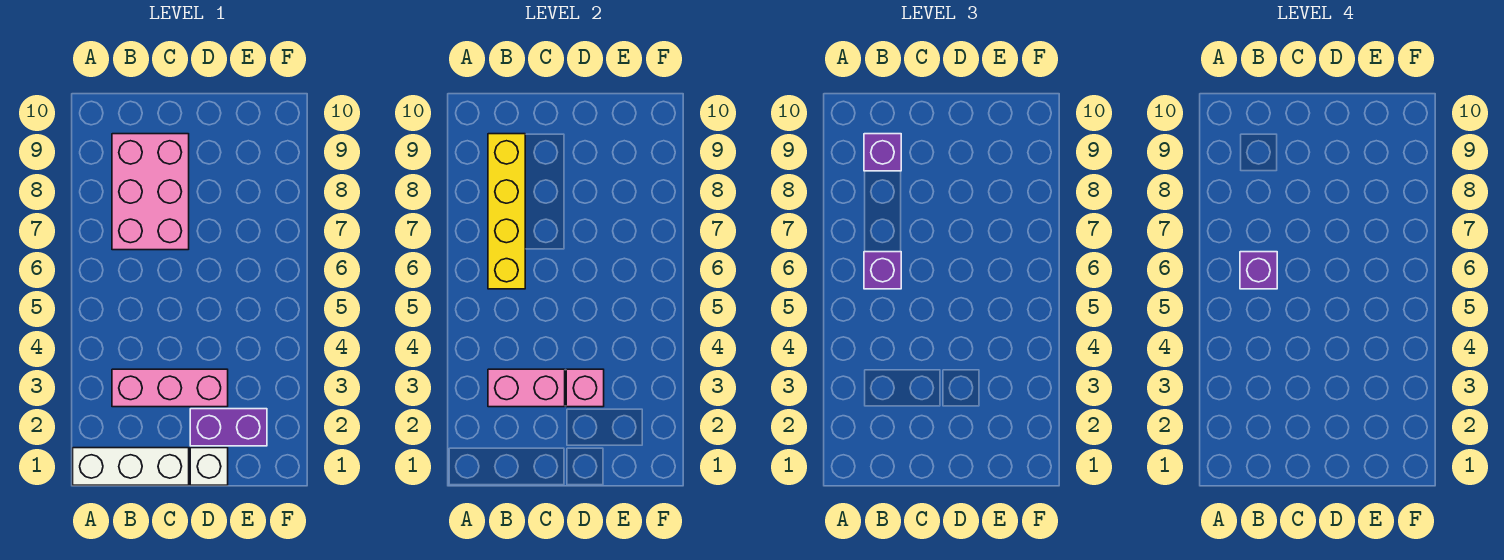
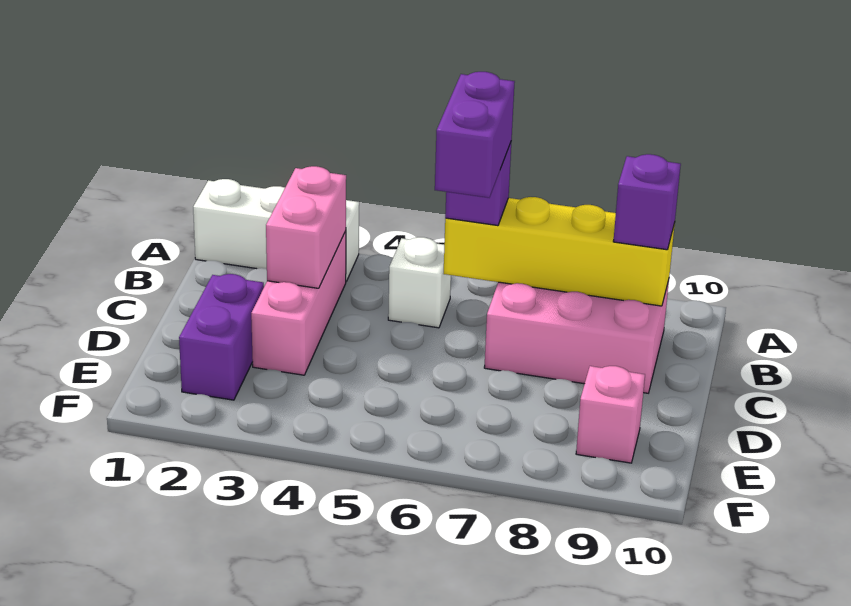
white 1x3 brick [73,448,189,485] -> white 1x3 brick turned to [193,179,359,281]
purple 1x1 brick [1240,252,1277,289] -> purple 1x2 brick [435,72,515,198]
white 1x1 brick [190,448,228,485] -> white 1x1 brick moved to [388,237,451,328]
pink 1x1 brick [566,369,604,407] -> pink 1x1 brick moved to [576,366,645,463]

